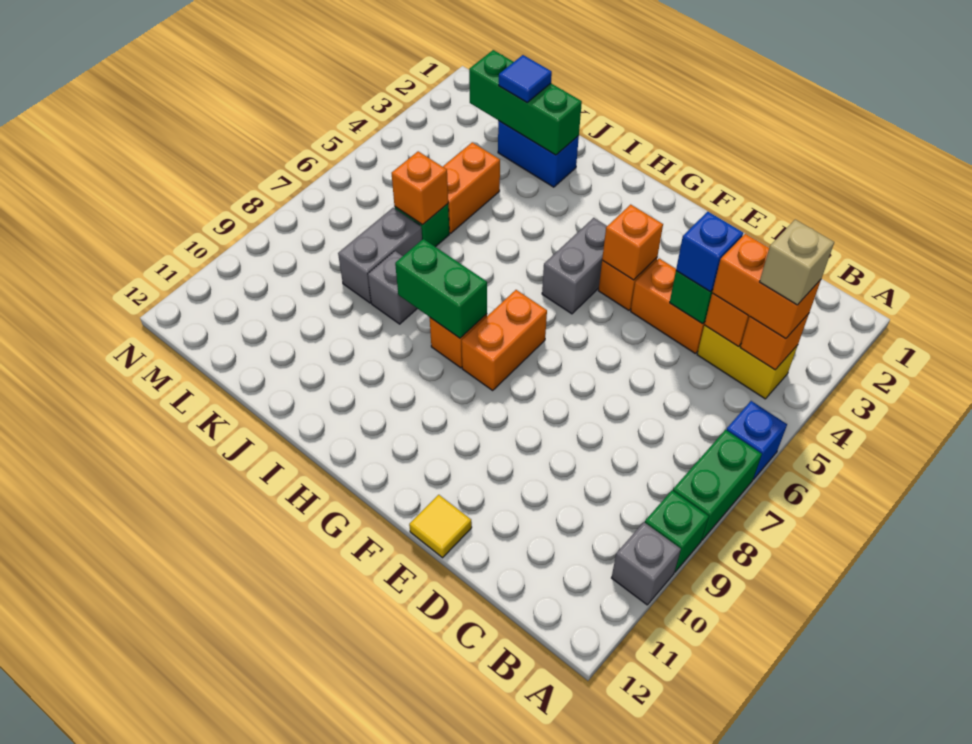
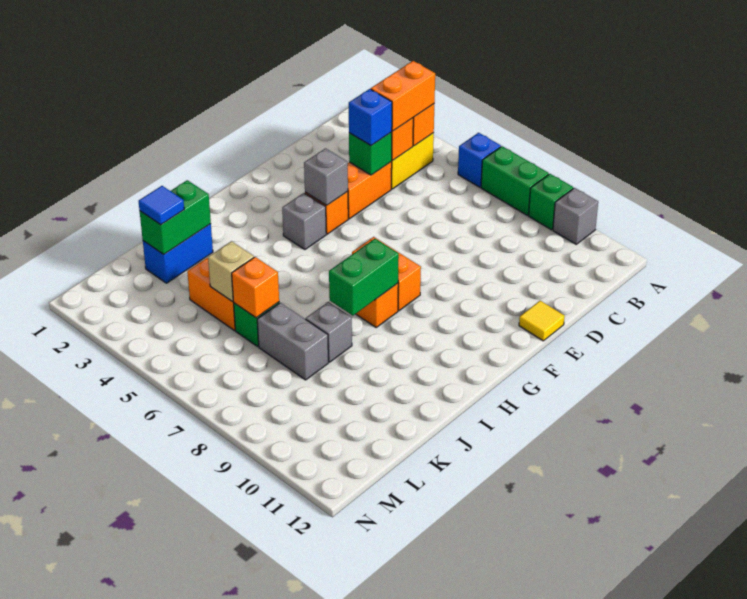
tan 1x1 brick [760,220,834,305] -> tan 1x1 brick moved to [208,241,254,302]
orange 1x1 brick [602,204,663,280] -> grey 1x1 brick [304,148,348,205]
grey 1x2 brick [542,218,607,314] -> grey 1x1 brick [282,193,326,250]
green 1x3 brick [469,50,582,155] -> green 1x2 brick [140,180,211,254]

